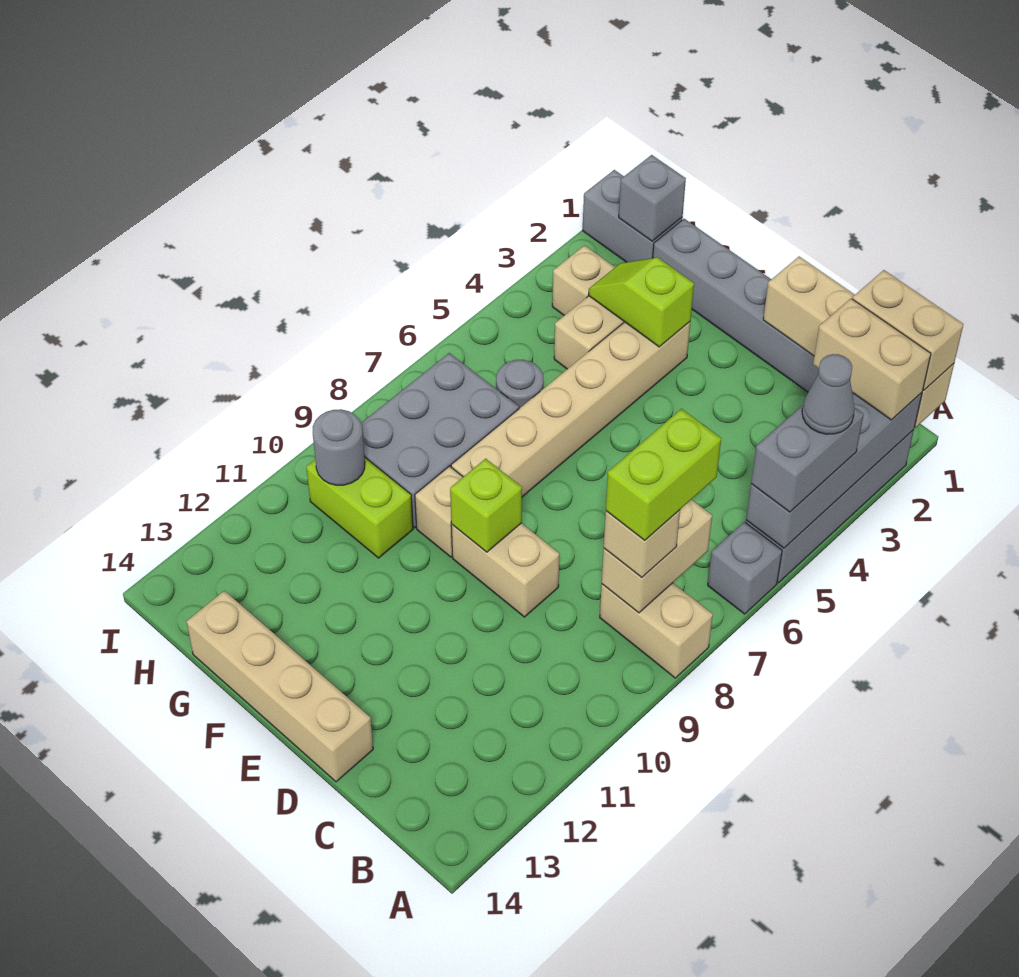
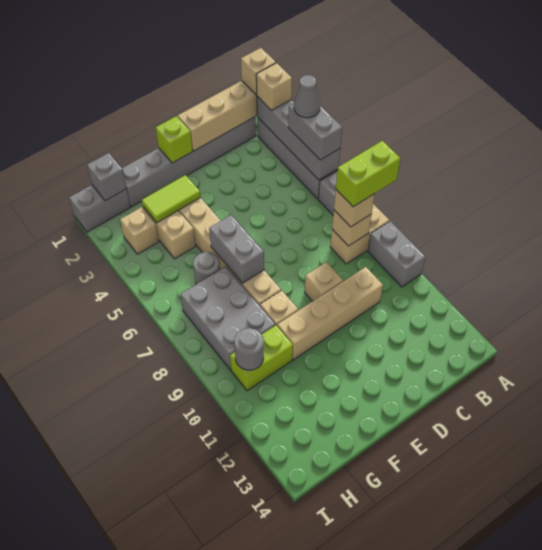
tan 1x2 brick [852,270,964,390] -> tan 1x1 brick [241,48,276,95]
tan 1x2 brick [813,299,931,420] -> tan 1x1 brick [256,63,292,111]
none -> grey 1x2 brick [368,221,426,287]
tan 1x2 brick [602,499,712,613] -> tan 1x1 brick [332,210,371,246]
lime 1x2 brick [606,409,721,540] -> lime 1x2 brick turned to [336,141,401,207]
tan 1x2 brick [451,523,559,617] -> tan 1x1 brick [304,262,343,301]
tan 1x4 brick [187,591,373,782] -> tan 1x4 brick moved to [277,267,383,360]
lime 1x1 brick [450,459,522,552] -> lime 1x1 brick moved to [156,116,193,163]
lime 1x2 slope [589,257,694,347] -> lime 1x2 tile [142,175,201,223]
none -> grey 1x2 brick [209,215,264,283]

